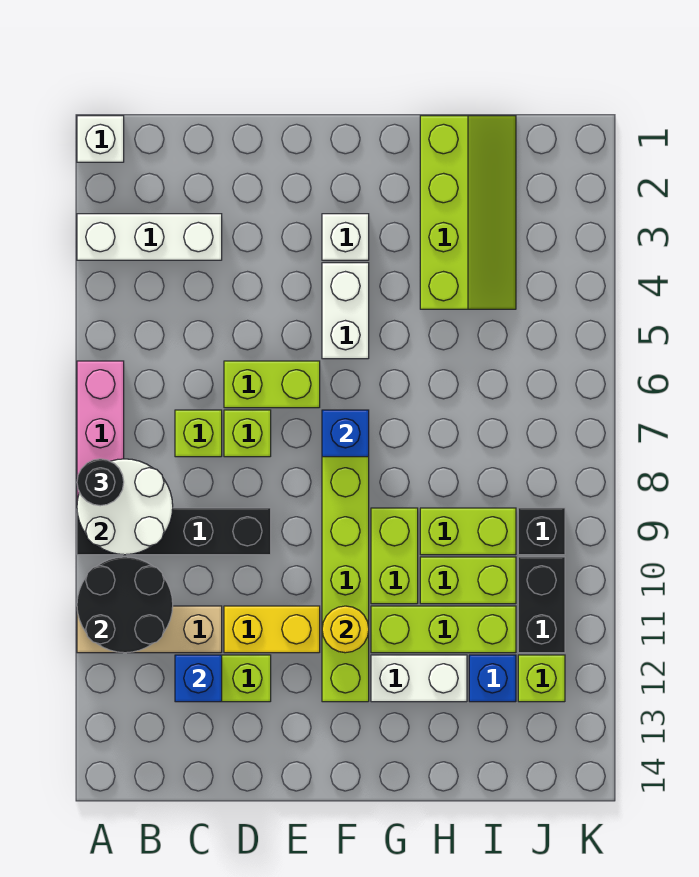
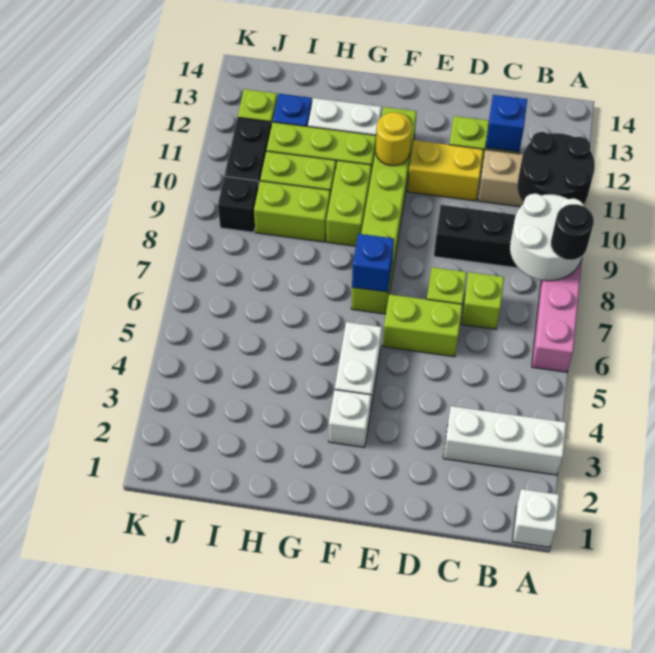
lime 2x4 slope [420,116,516,309] -> none

